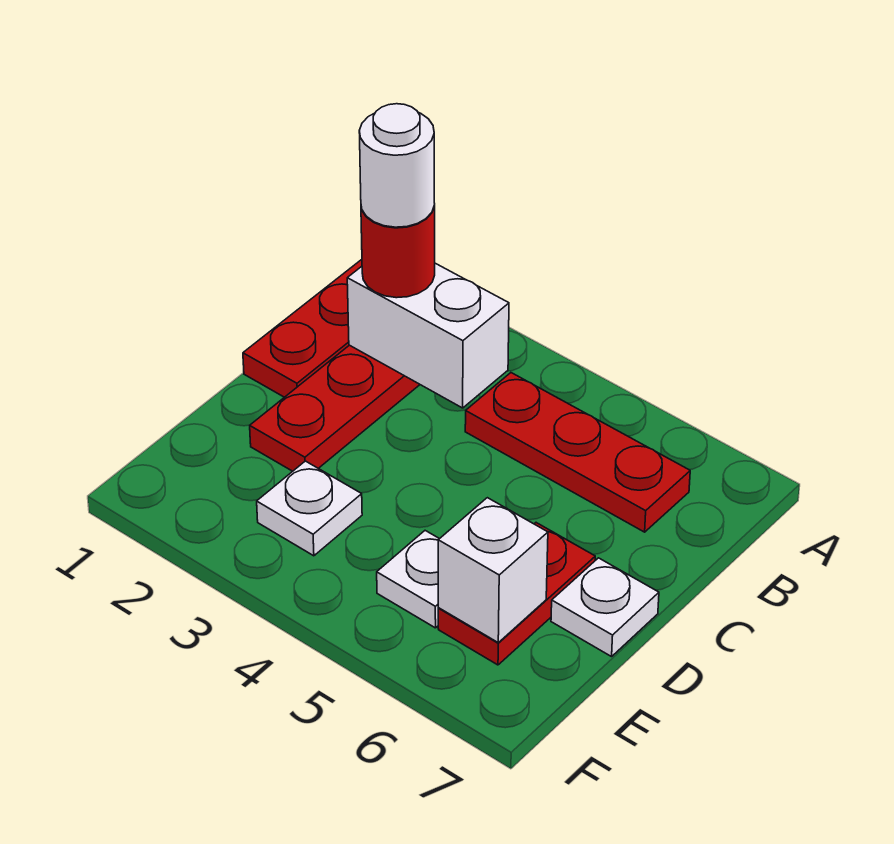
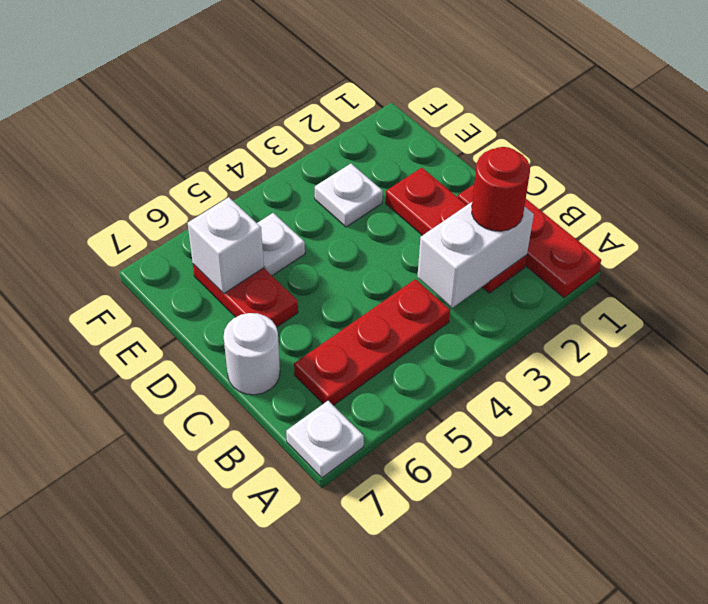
white 1x1 round brick [359,104,435,227] -> white 1x1 round brick moved to [224,313,280,395]
white 1x1 plate [551,558,659,657] -> white 1x1 plate moved to [286,401,364,478]

